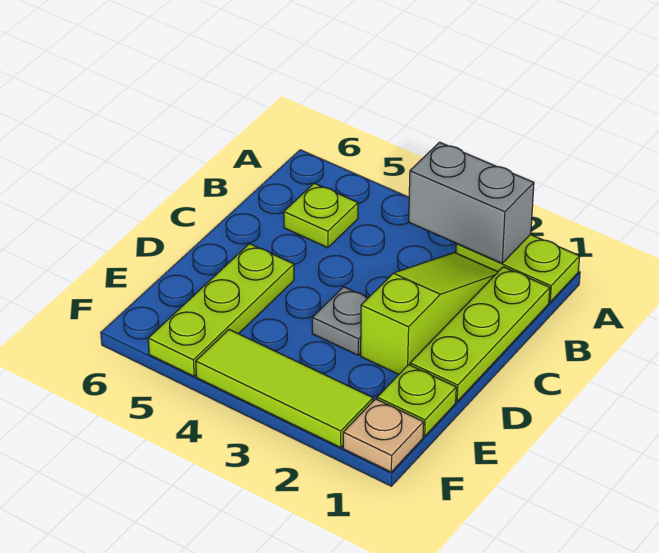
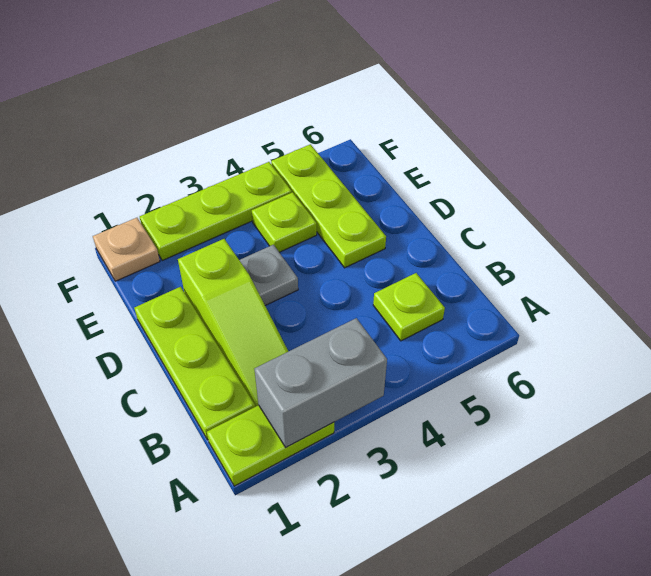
lime 1x1 plate [377,365,456,436] -> lime 1x1 plate moved to [252,192,317,252]
lime 1x3 tile [196,330,373,447] -> lime 1x3 plate [140,162,292,261]

